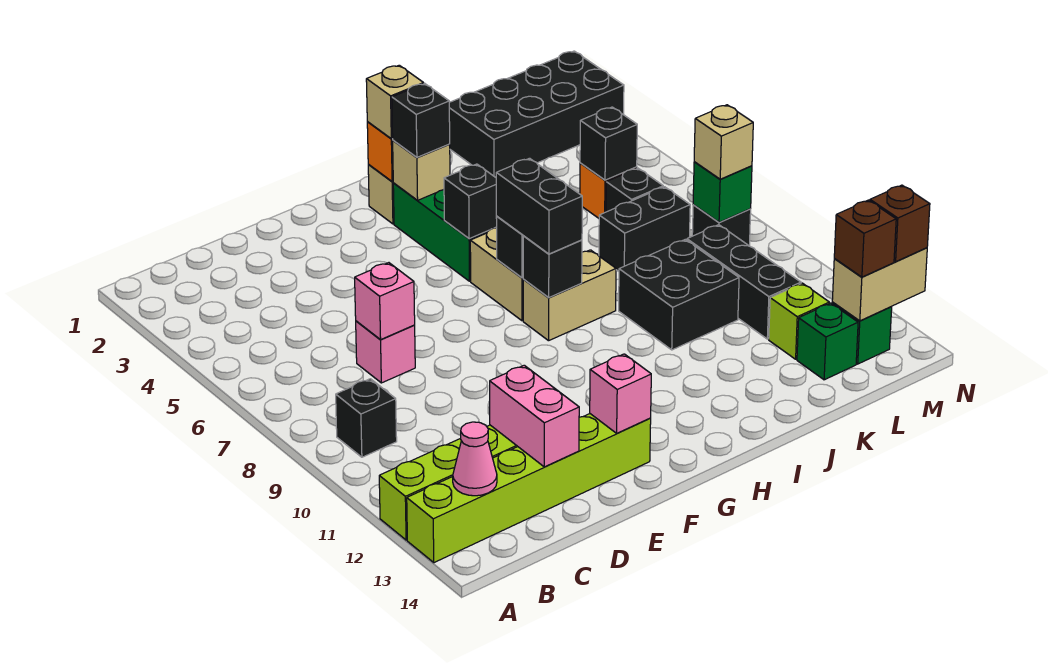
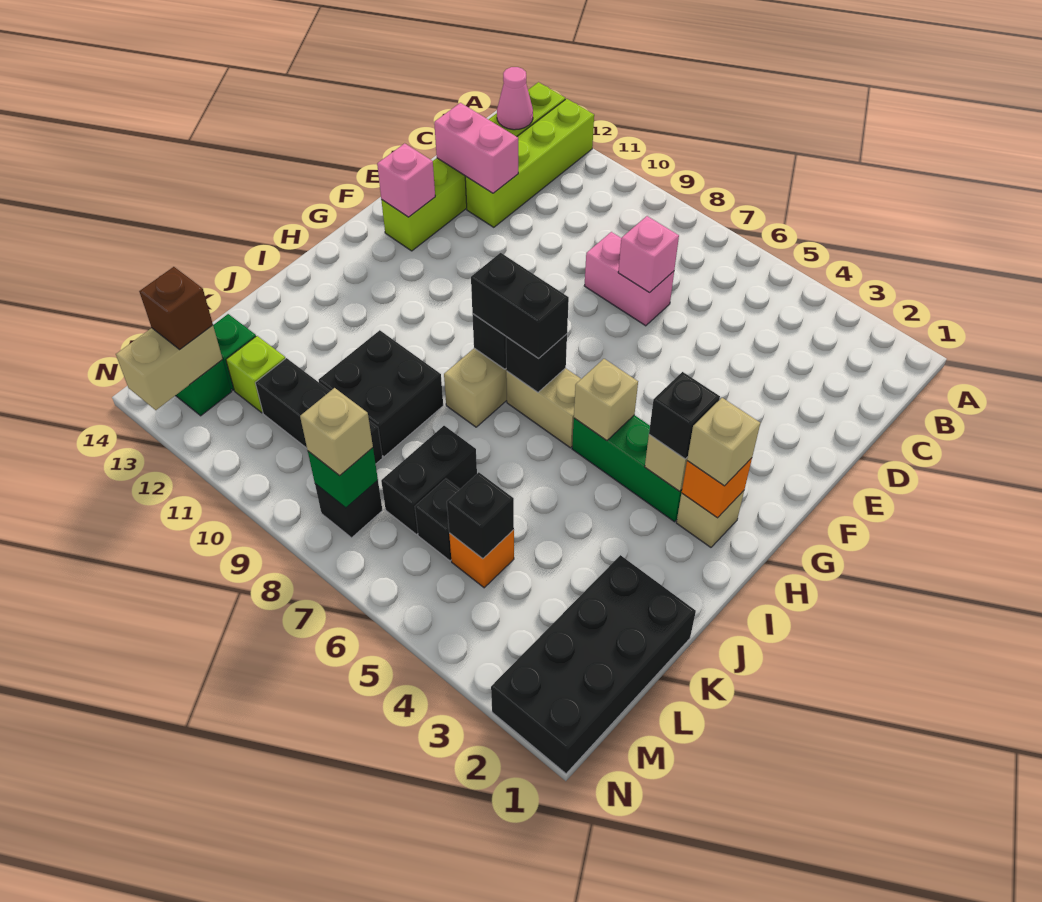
black 1x1 brick [336,379,397,457] -> none
pink 1x1 brick [356,321,415,383] -> pink 1x2 brick [584,232,674,326]
black 1x1 brick [444,164,497,239] -> tan 1x1 brick [574,359,638,441]
brown 1x1 brick [870,185,930,262] -> none

